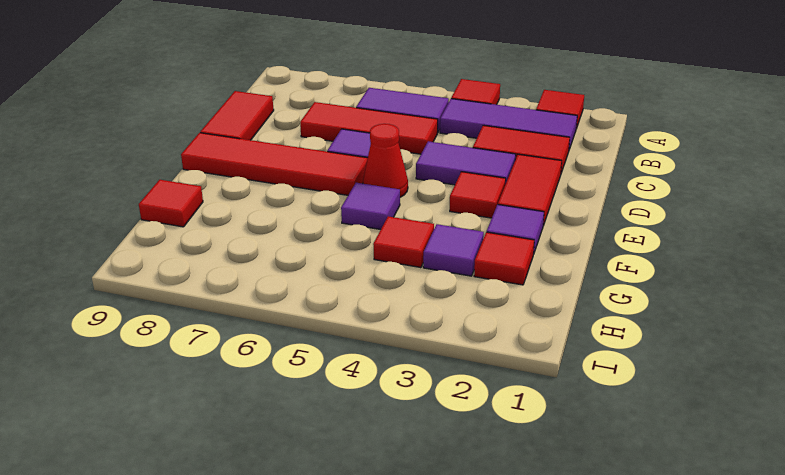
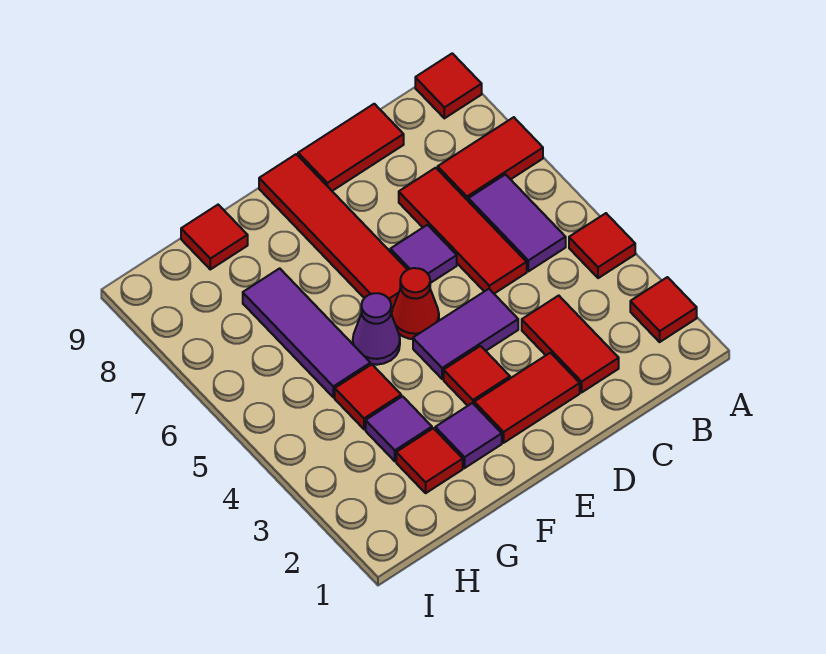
none -> red 1x2 tile [438,117,543,200]
none -> red 1x1 tile [415,53,482,118]
purple 1x3 tile [440,99,577,149] -> purple 1x3 tile moved to [243,268,370,397]
purple 1x2 tile [416,141,516,185] -> purple 1x2 tile turned to [413,289,518,379]
purple 1x1 tile [341,183,400,230] -> purple 1x1 cone [353,293,400,365]

